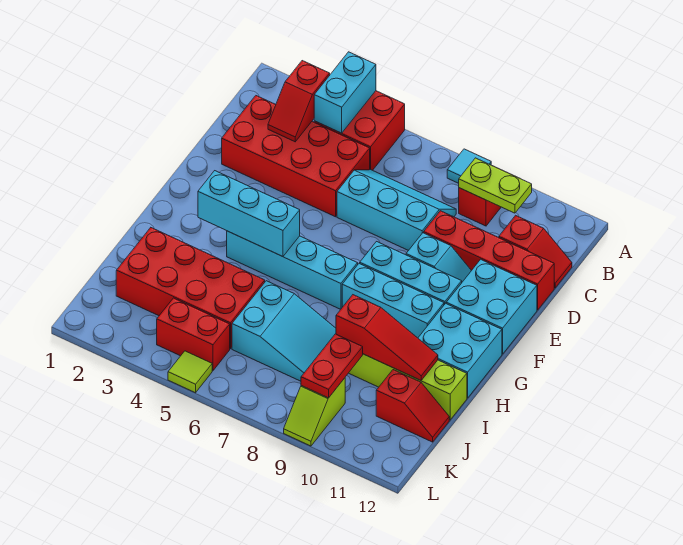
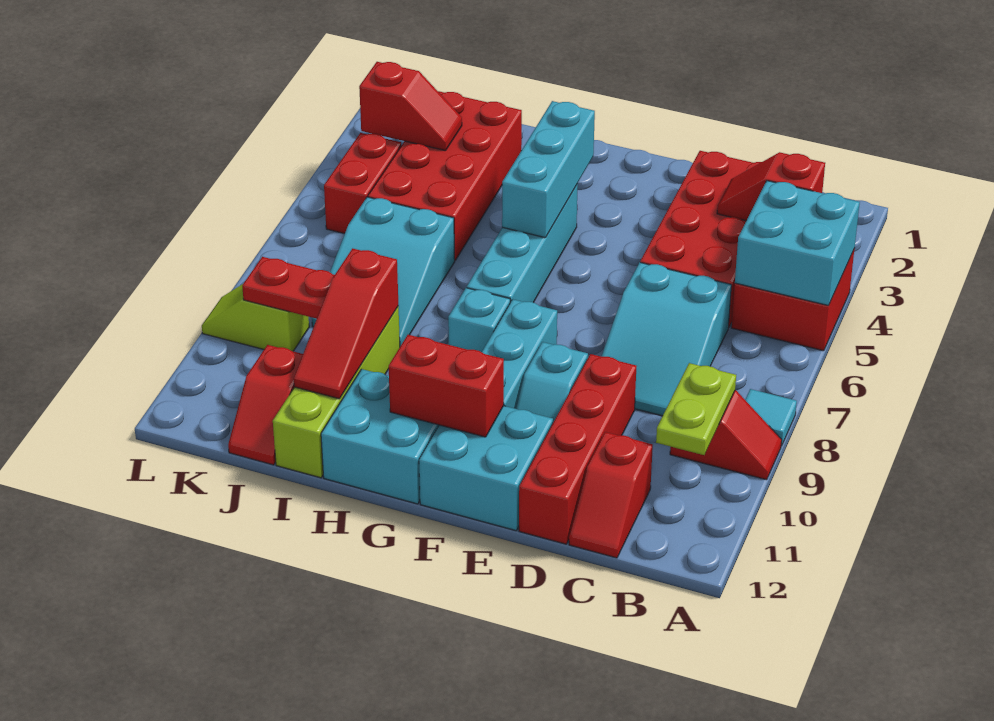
cyan 1x2 brick [314,52,376,133] -> cyan 2x2 brick [735,181,860,306]
cyan 2x3 slope [337,170,456,251] -> cyan 2x3 slope turned to [601,263,732,416]
none -> red 1x2 brick [389,335,504,437]
cyan 1x3 brick [342,263,444,338] -> cyan 1x1 brick [448,288,510,352]
none -> red 1x2 slope [359,62,462,151]
lime 1x1 tile [168,351,212,393] -> none

